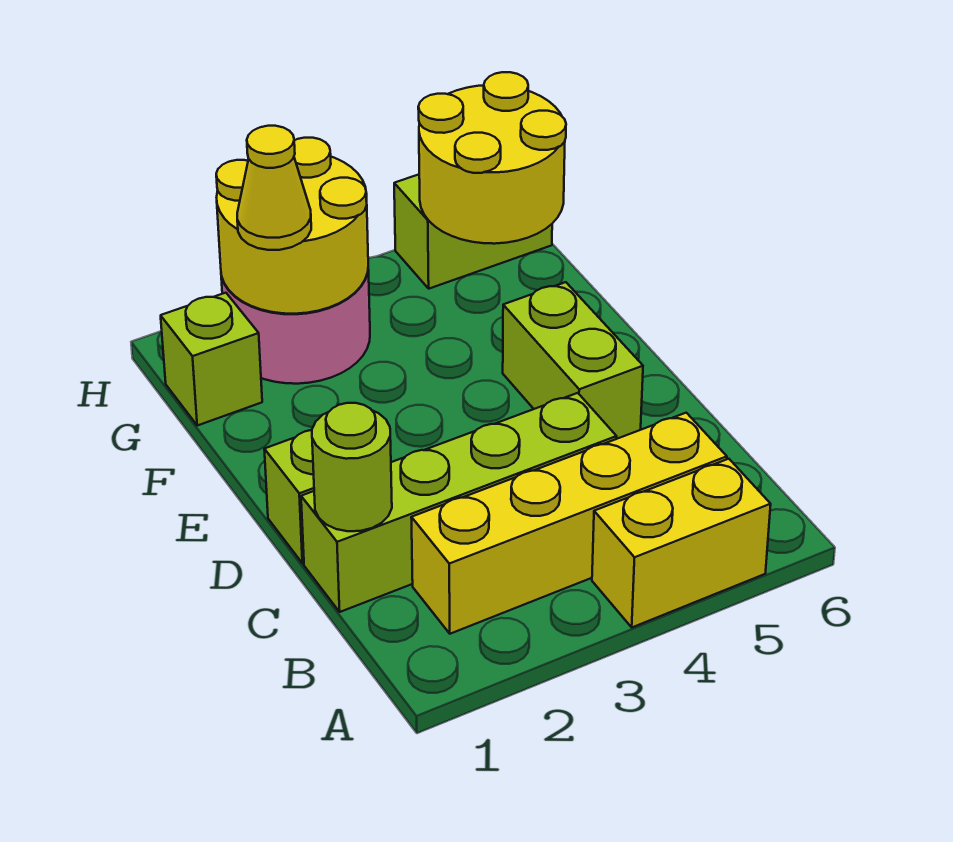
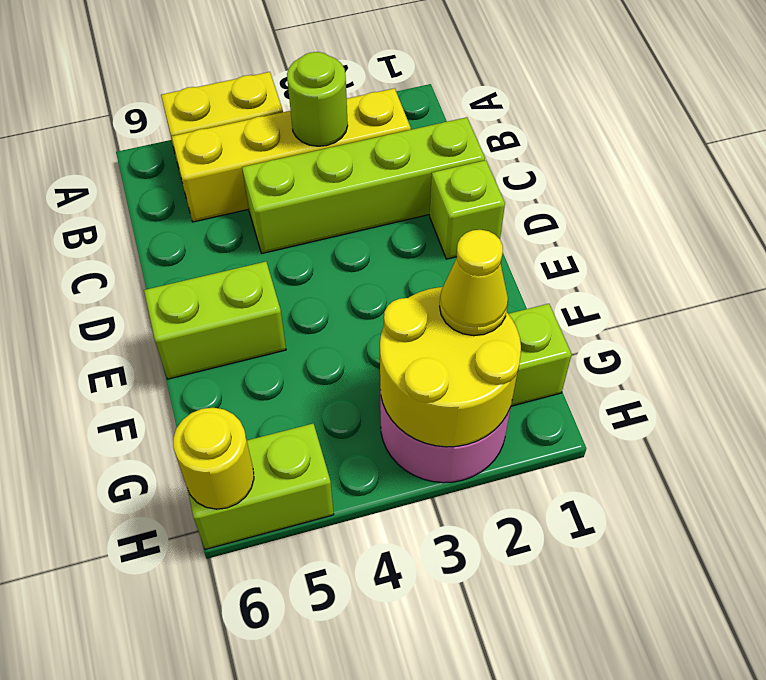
lime 1x1 round brick [312,403,392,531] -> lime 1x1 round brick moved to [287,52,348,146]
lime 1x2 brick [503,282,643,439] -> lime 1x2 brick turned to [144,262,286,379]
yellow 2x2 round brick [418,72,566,244] -> yellow 1x1 round brick [173,408,254,509]

